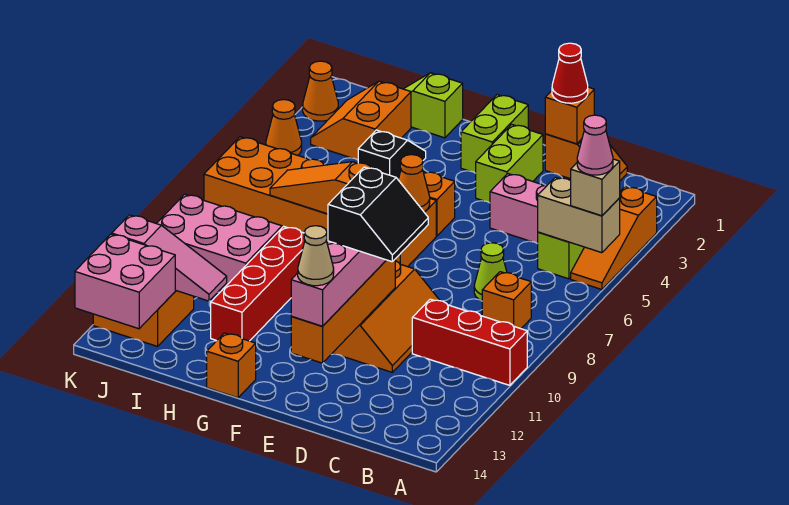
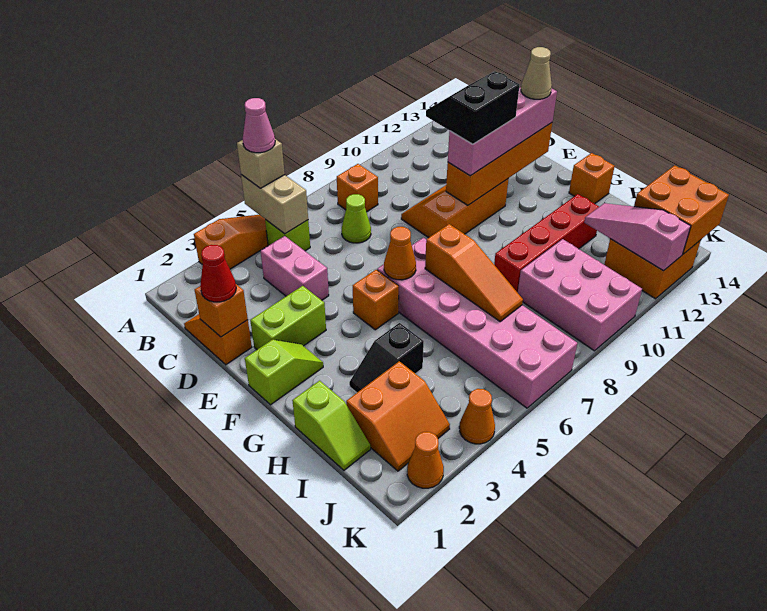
red 1x3 brick [412,299,527,385] -> none
lime 1x2 brick [461,95,528,173] -> lime 1x2 slope [245,340,323,405]
orange 2x6 brick [204,137,436,267] -> pink 2x6 brick [377,238,577,408]
pink 2x2 brick [75,234,175,329] -> orange 2x2 brick [634,165,729,254]

